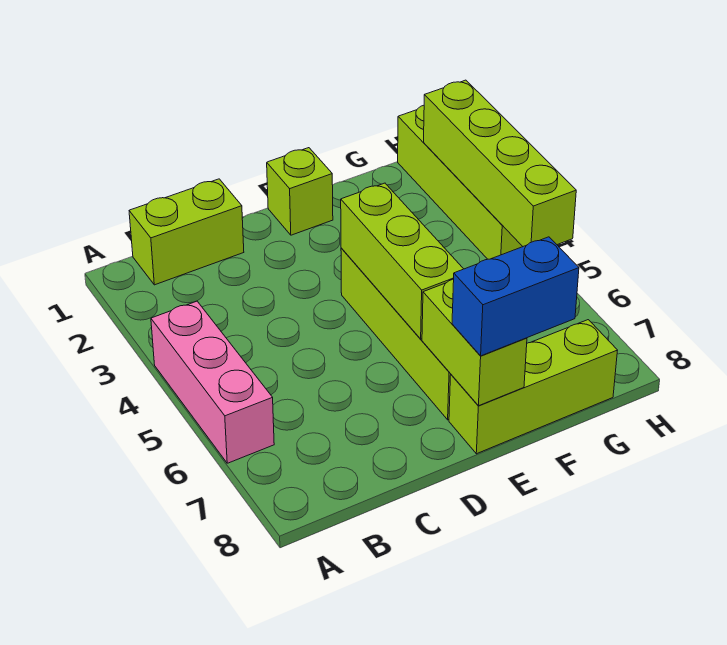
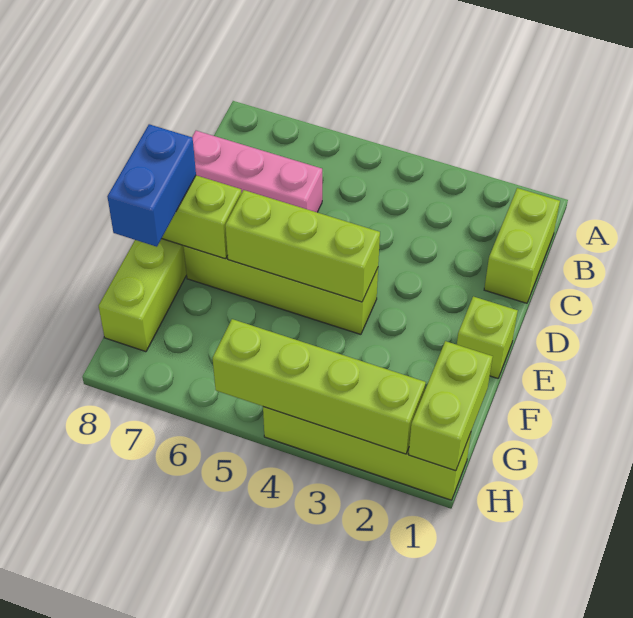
pink 1x3 brick [151,301,274,463] -> pink 1x3 brick moved to [192,131,322,212]
none -> lime 1x2 brick [409,341,493,471]

